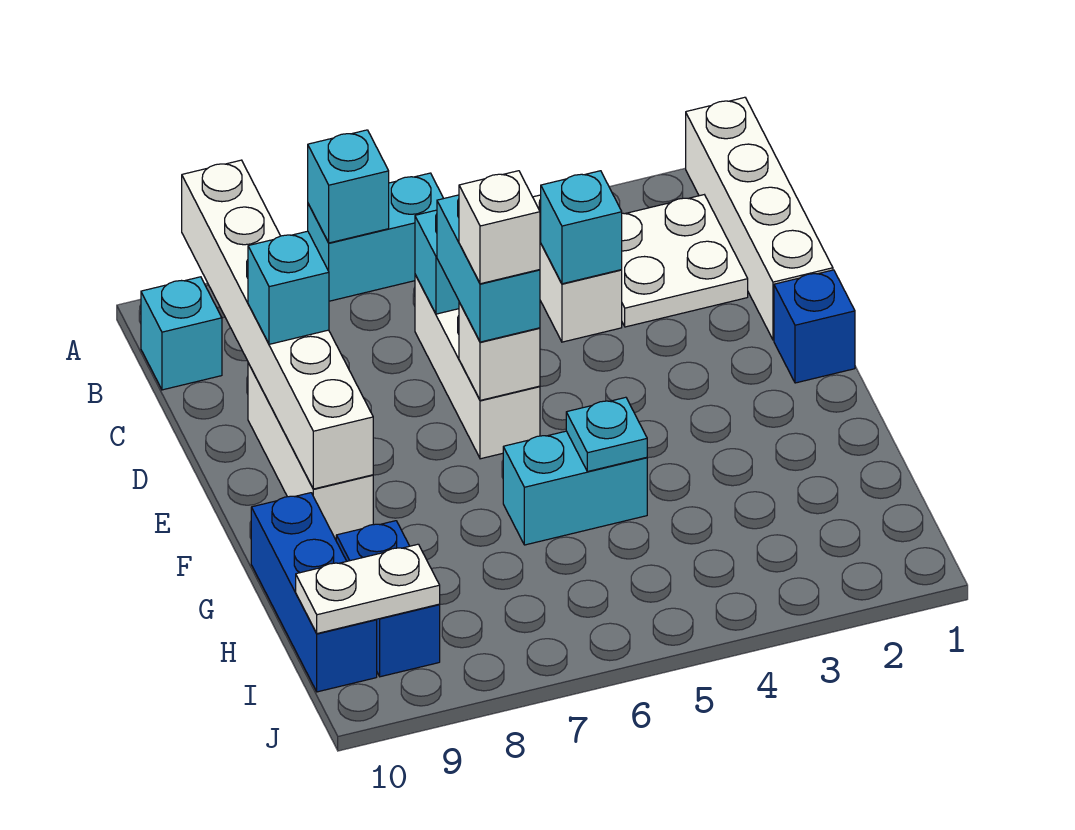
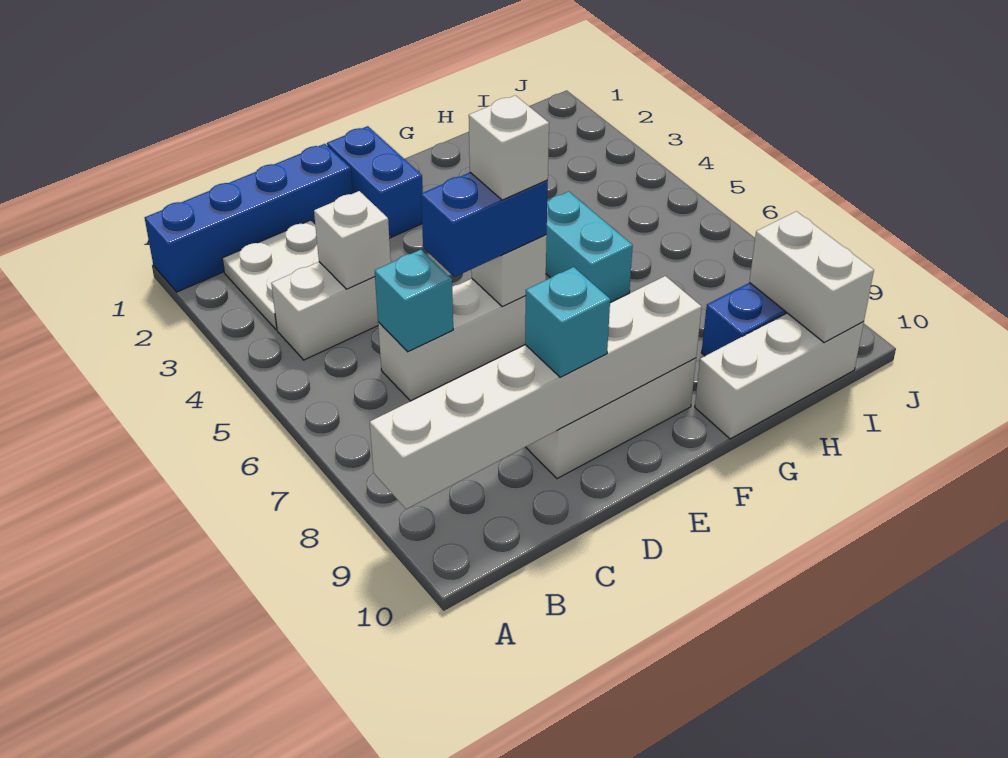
white 1x4 brick [686,97,833,340] -> blue 1x4 brick [145,144,352,292]
cyan 1x2 brick [308,173,444,301] -> none
cyan 1x1 brick [308,130,389,243] -> none
cyan 1x1 brick [141,277,222,390] -> none
cyan 1x1 brick [541,171,622,284] -> white 1x1 brick [314,191,391,289]
cyan 1x2 brick [437,195,540,342] -> blue 1x2 brick [421,173,548,277]
blue 1x1 brick [774,270,855,383] -> blue 1x2 brick [327,126,423,238]
cyan 1x1 plate [566,397,647,472] -> none
blue 1x3 brick [251,493,377,692] -> white 1x3 brick [695,313,864,439]
white 1x2 plate [296,544,440,634] -> white 1x2 brick [749,211,874,343]

